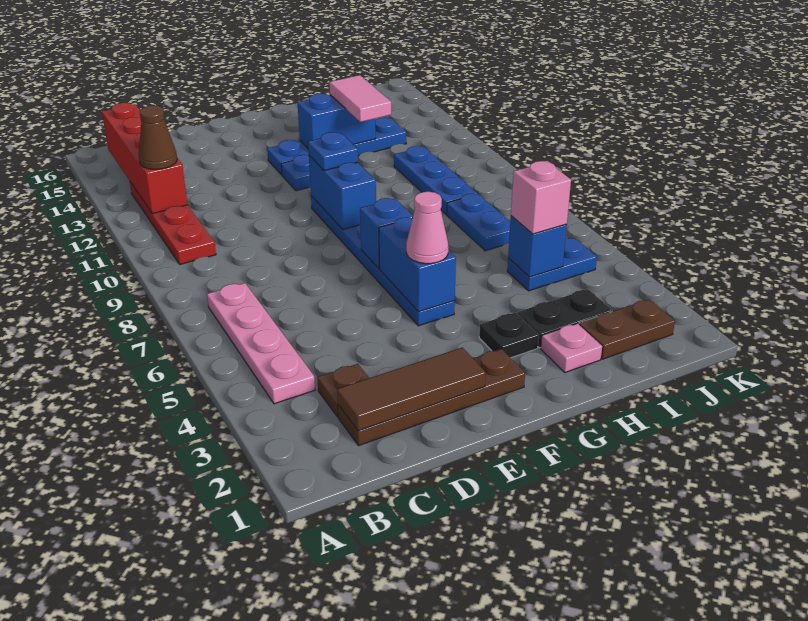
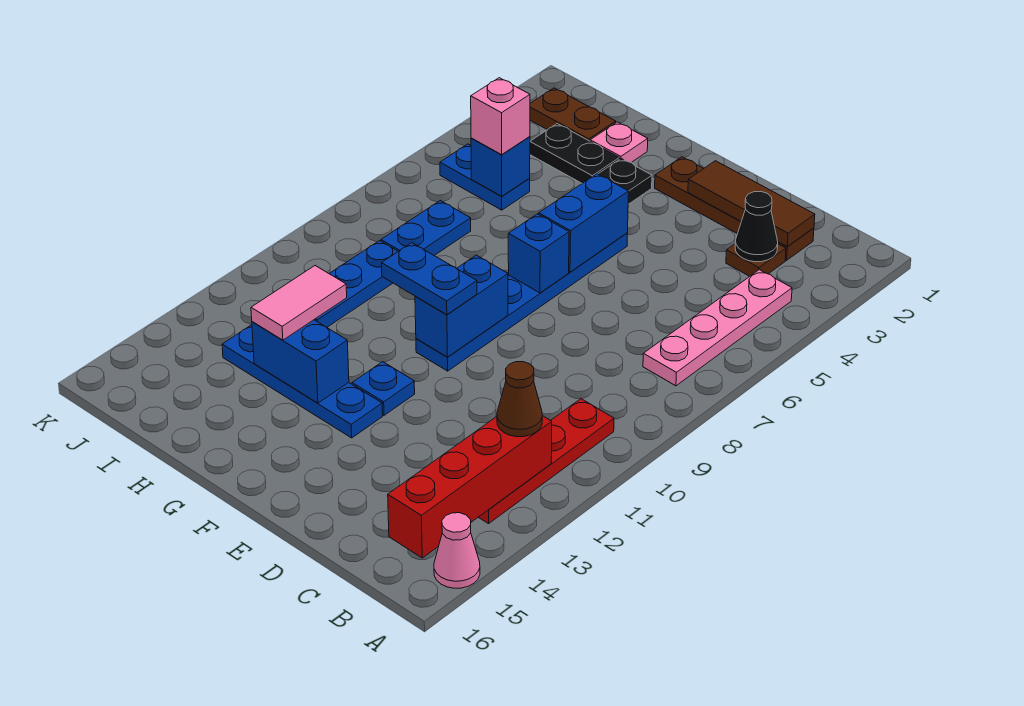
none -> black 1x1 cone [735,192,778,262]
pink 1x1 cone [406,192,448,264] -> pink 1x1 cone moved to [434,513,480,588]
blue 1x1 plate [308,132,358,171] -> blue 1x2 plate [382,243,477,315]

